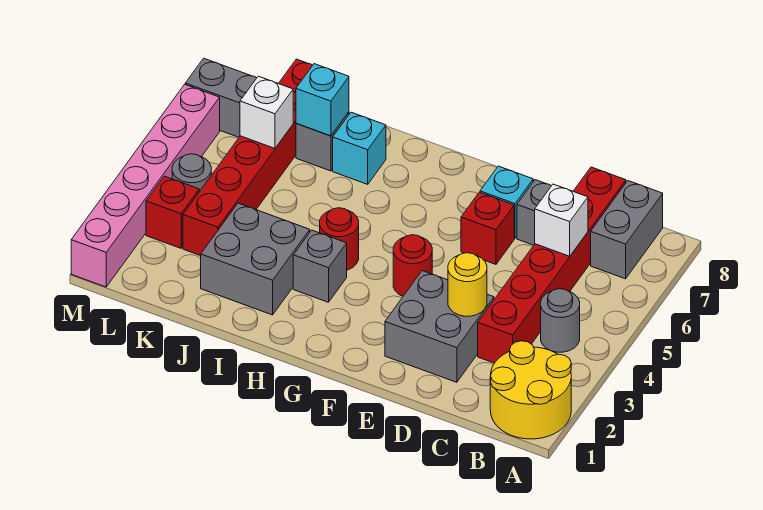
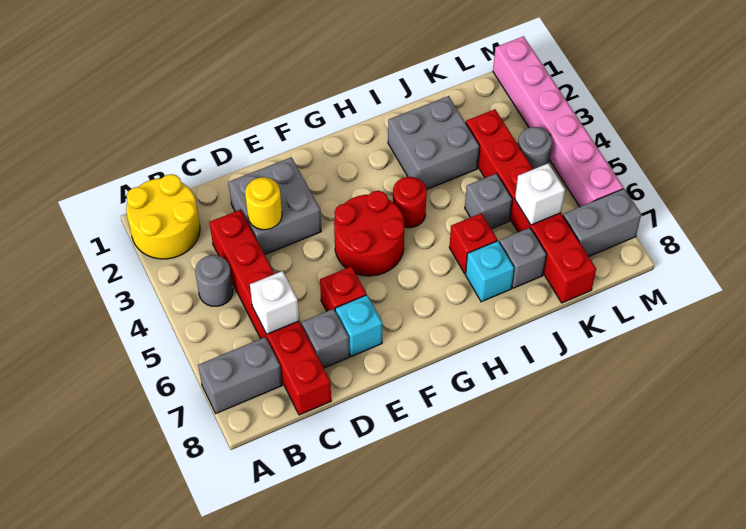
grey 1x2 brick [591,181,663,279] -> grey 1x2 brick turned to [198,337,282,413]
red 1x1 round brick [393,235,432,296] -> red 2x2 round brick [334,191,404,276]
grey 1x1 brick [293,230,347,302] -> grey 1x1 brick moved to [465,174,512,229]
cyan 1x1 brick [296,64,349,136] -> none
red 1x1 brick [146,176,199,248] -> red 1x1 brick moved to [449,213,497,274]

